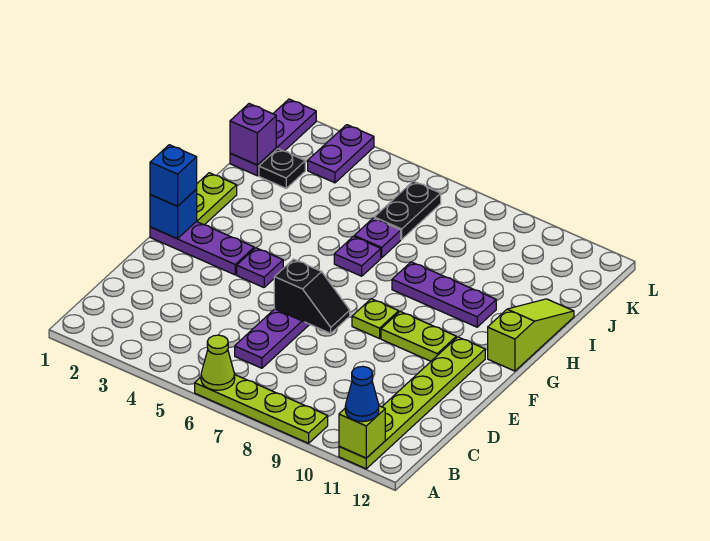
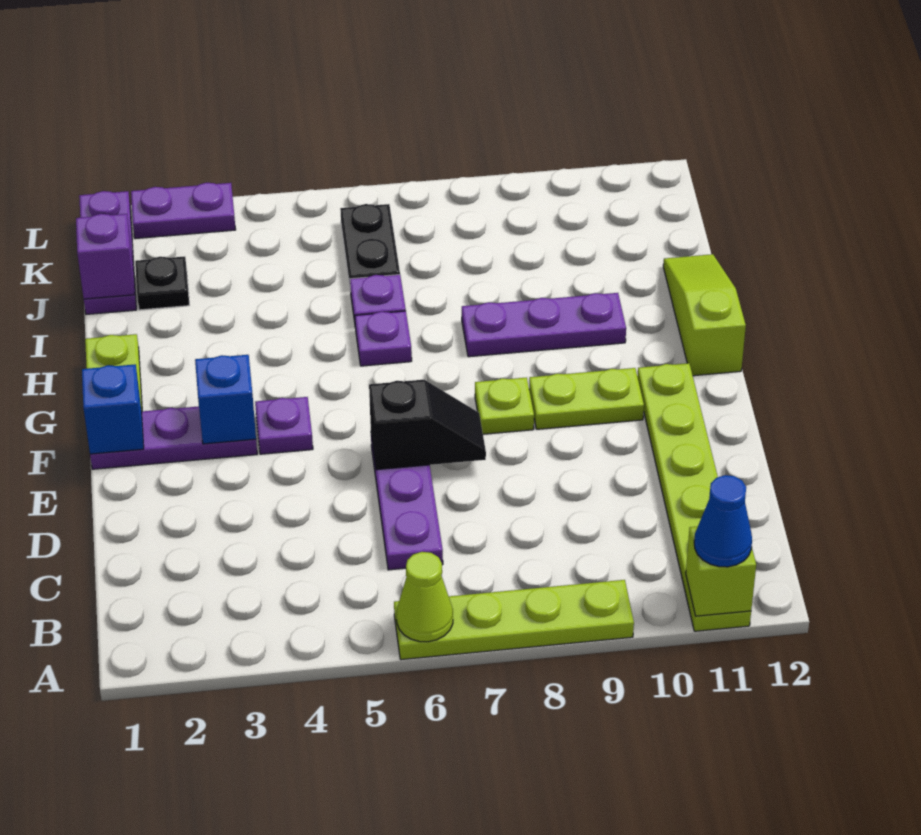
blue 1x1 brick [150,145,197,206] -> blue 1x1 brick moved to [195,355,256,444]
purple 1x2 plate [308,125,374,183] -> purple 1x2 plate turned to [131,183,236,239]

